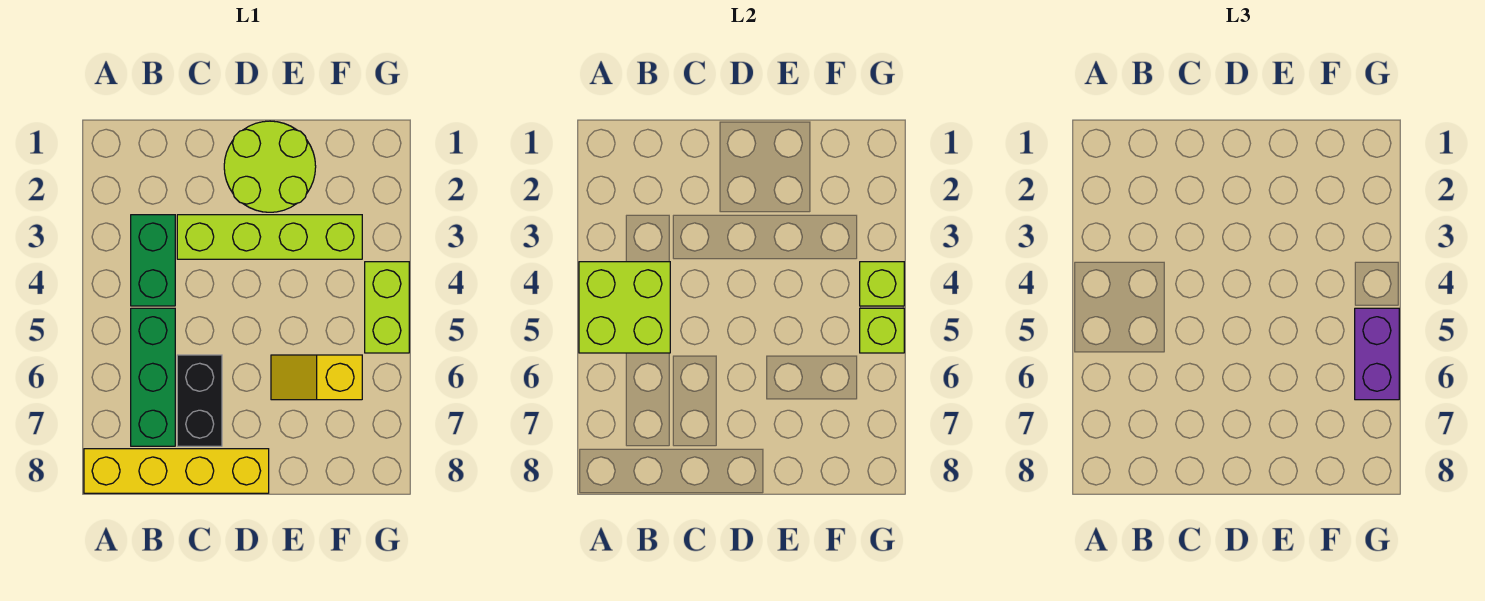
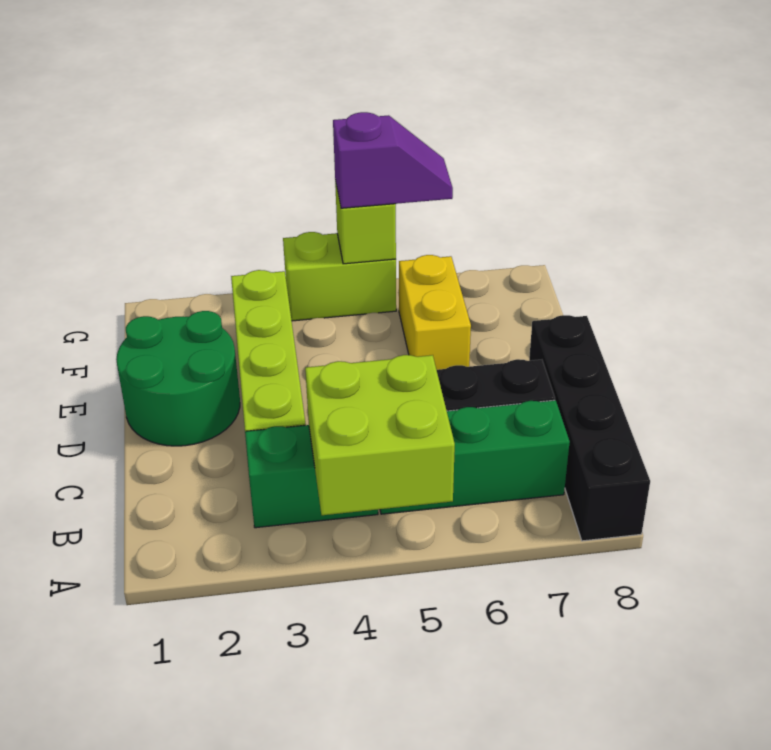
yellow 1x4 brick [84,449,269,493] -> black 1x4 brick [529,315,650,541]
lime 2x2 round brick [224,121,316,212] -> green 2x2 round brick [116,311,240,446]
yellow 1x2 slope [271,355,362,400] -> yellow 1x2 brick [399,255,471,370]
lime 1x1 brick [860,262,904,306] -> none
purple 1x2 brick [1355,308,1399,400] -> purple 1x2 slope [333,112,453,208]

